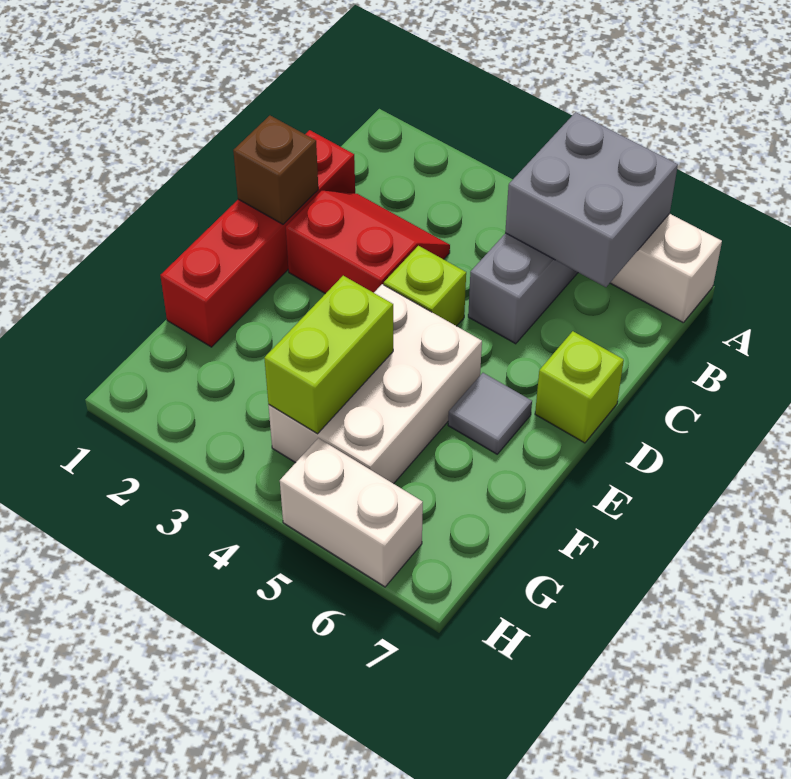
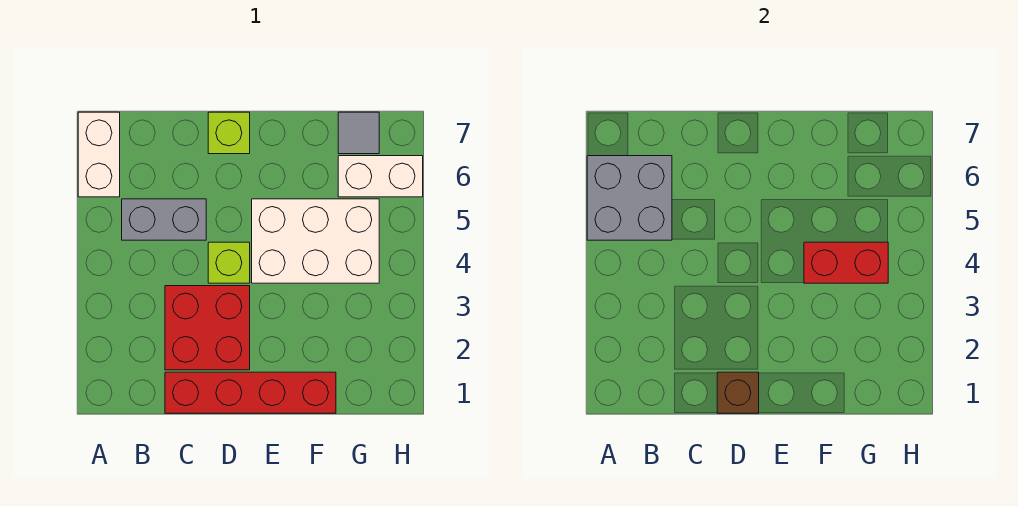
red 2x2 slope [286,191,450,294] -> red 2x2 brick [165,286,250,370]
grey 1x1 tile [448,373,532,454] -> grey 1x1 tile moved to [338,112,379,154]
lime 1x2 brick [264,276,393,434] -> red 1x2 brick [804,242,888,283]
white 1x2 brick [280,438,423,587] -> white 1x2 brick turned to [338,156,423,197]

